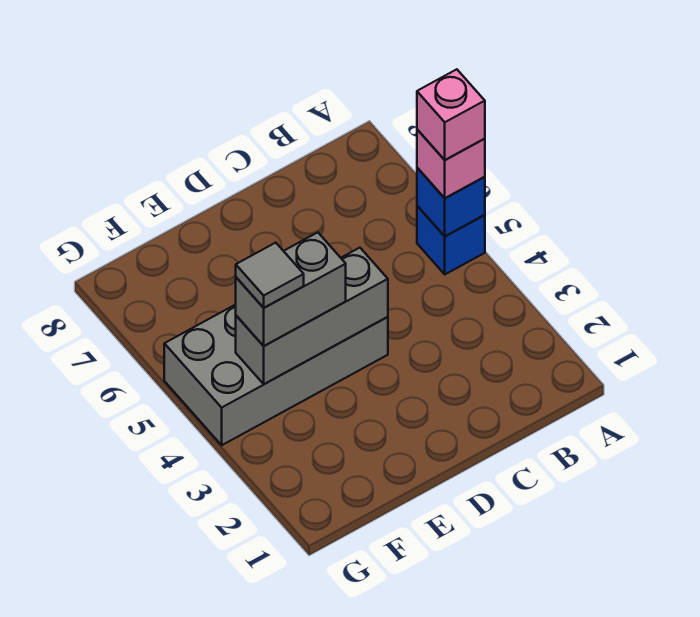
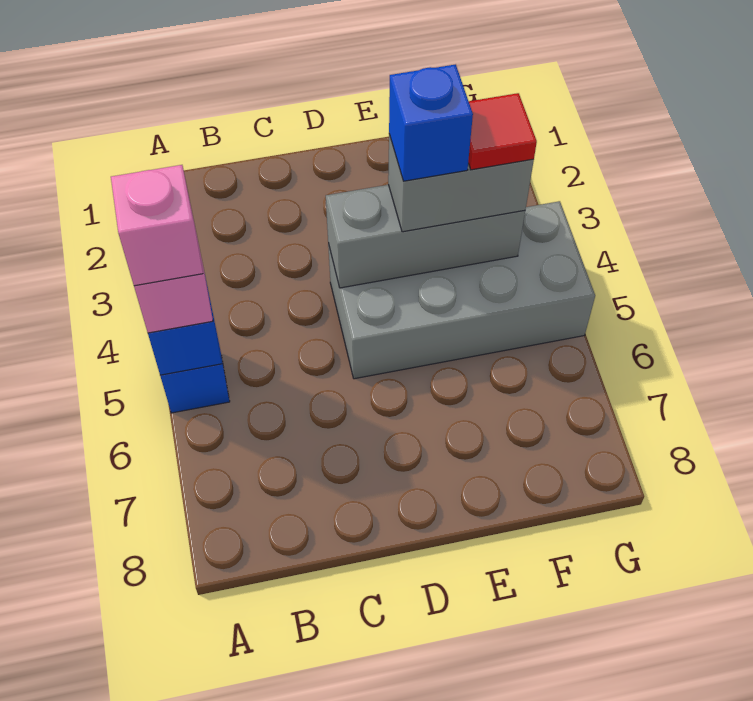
none -> blue 1x1 brick [389,64,473,181]
grey 1x1 tile [236,243,304,308] -> red 1x1 tile [468,93,537,170]

